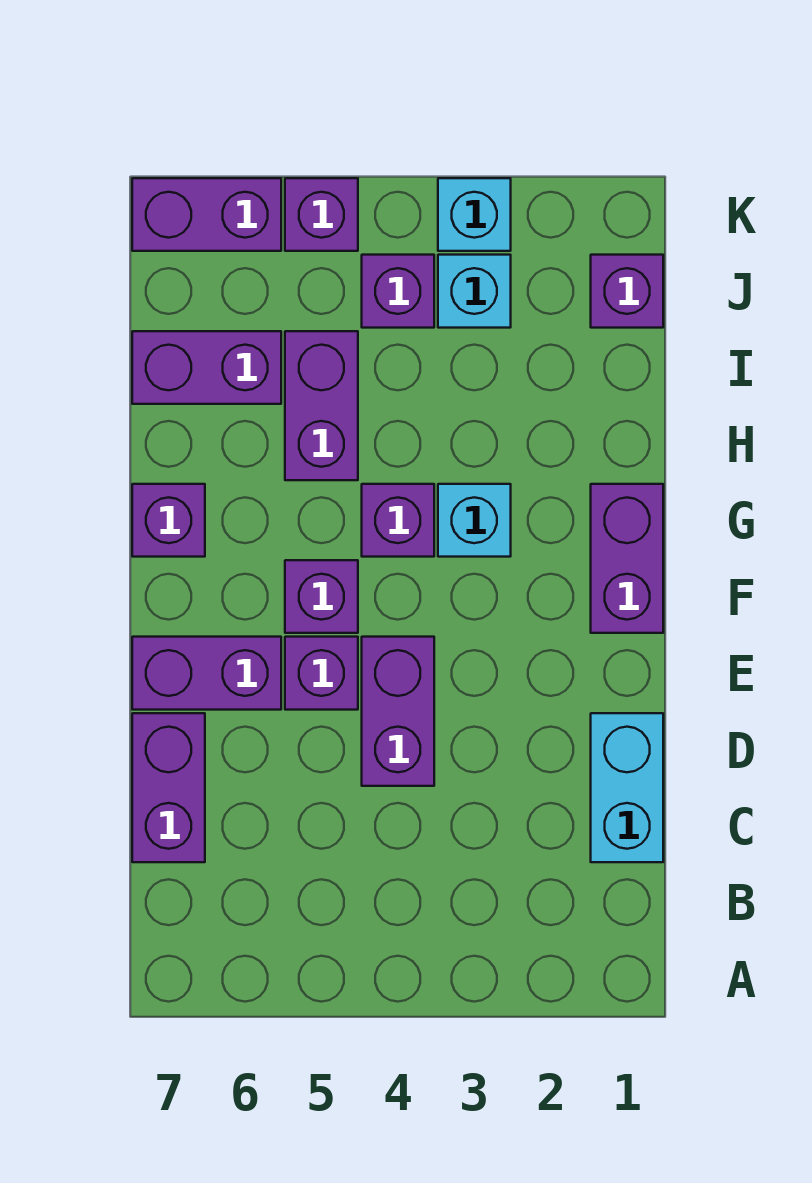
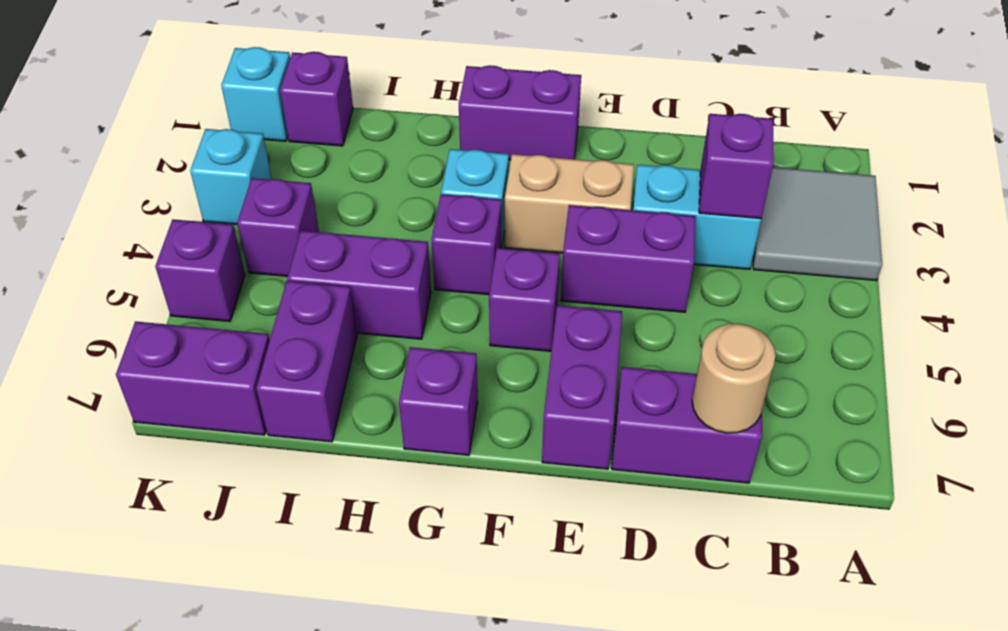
none -> grey 2x2 tile [753,167,882,281]
cyan 1x2 brick [591,713,663,862] -> cyan 1x2 brick moved to [632,165,761,269]
none -> tan 1x1 round brick [692,324,776,433]
none -> tan 1x2 brick [505,154,634,253]
purple 1x1 brick [285,637,358,710] -> purple 1x1 brick moved to [699,114,774,219]
cyan 1x1 brick [438,255,511,328] -> cyan 1x1 brick moved to [221,47,290,141]
purple 1x2 brick [132,178,281,251] -> purple 1x2 brick turned to [116,321,270,435]

